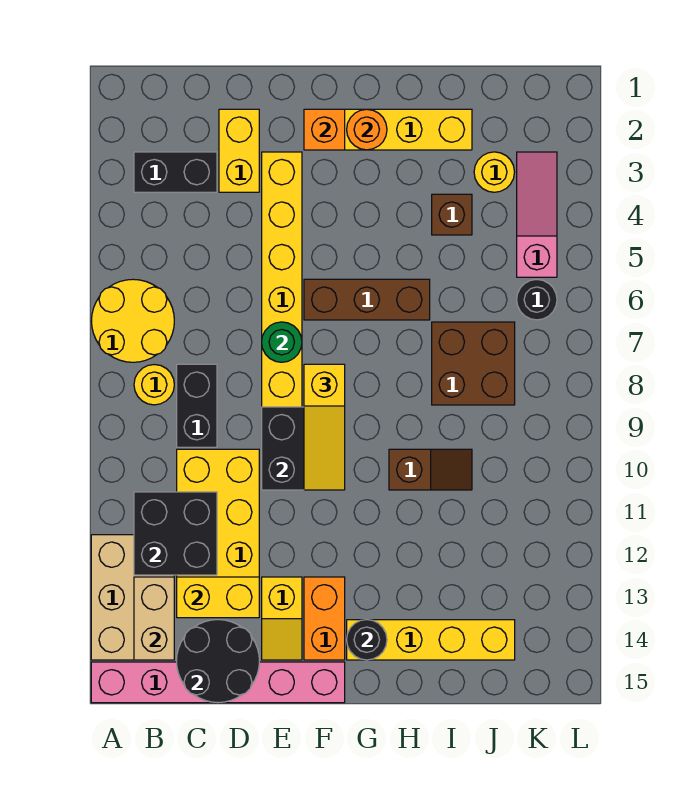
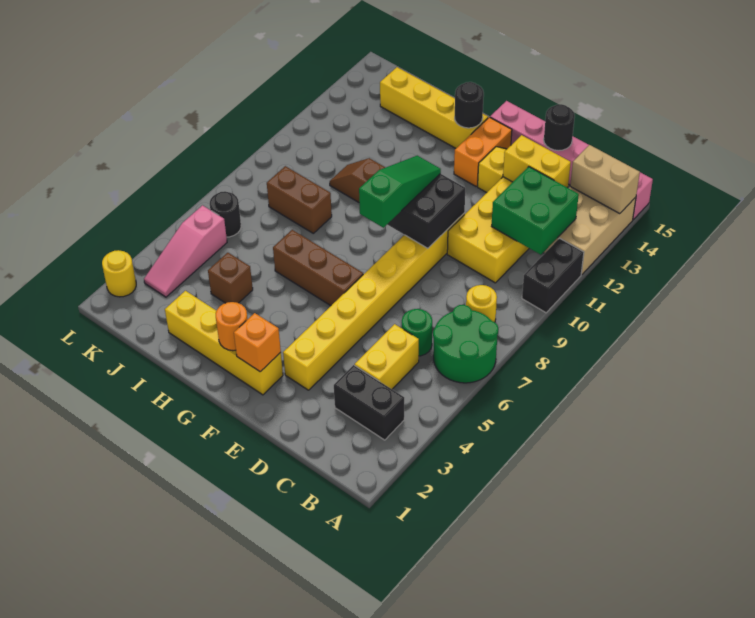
yellow 2x2 round brick [92,279,174,362] -> green 2x2 round brick [433,305,498,383]
black 2x2 brick [134,492,217,575] -> green 2x2 brick [492,167,579,255]
tan 1x2 brick [134,577,174,660] -> tan 1x2 brick turned to [570,145,640,214]
black 1x2 brick [177,364,217,447] -> black 1x2 brick moved to [522,238,584,313]
black 2x2 round brick [177,620,259,703] -> black 1x1 round brick [544,104,575,151]
yellow 1x2 brick [219,109,259,192] -> yellow 1x2 brick moved to [355,324,419,389]
green 1x1 round brick [262,322,302,362] -> green 1x1 round brick moved to [402,309,432,356]
yellow 1x3 slope [304,364,345,490] -> green 1x3 slope [359,156,441,228]
brown 2x2 brick [432,322,515,405] -> brown 1x2 brick [267,166,332,233]
yellow 1x1 round brick [474,152,515,192] -> yellow 1x1 round brick moved to [102,250,136,297]

